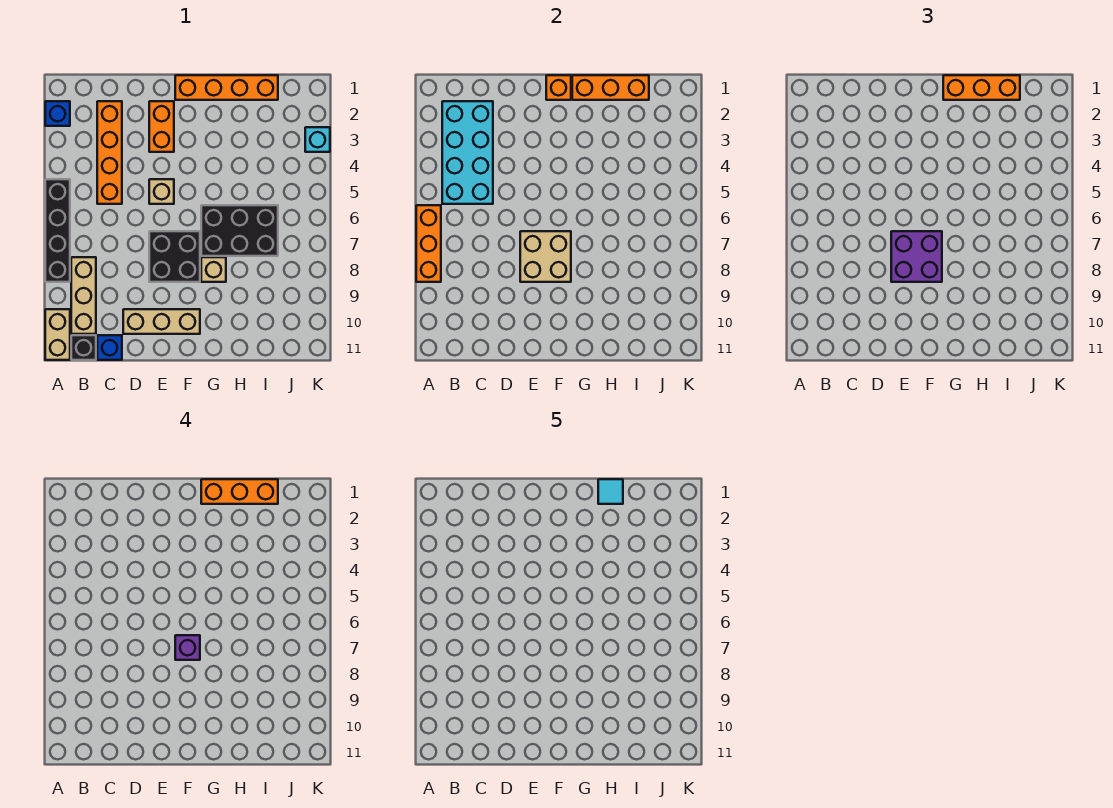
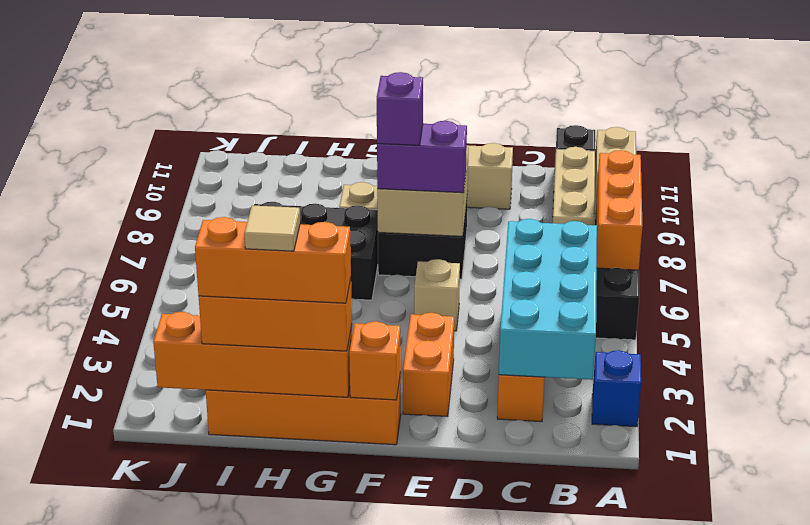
blue 1x1 brick [97,335,122,360] -> none
purple 2x2 brick [891,231,942,282] -> purple 1x2 brick [377,121,467,193]
orange 1x3 brick [572,75,649,100] -> orange 1x4 brick [153,312,352,397]
cyan 1x1 tile [598,479,623,504] -> tan 1x1 tile [245,205,300,251]
cyan 1x1 brick [305,127,330,152] -> none

